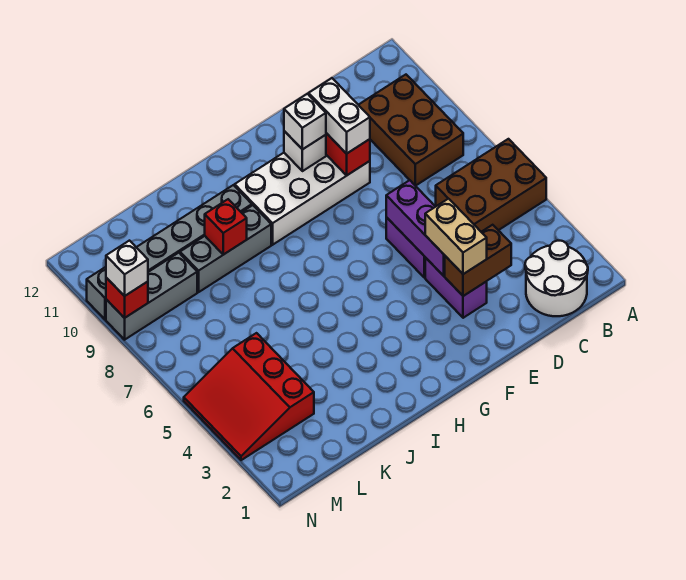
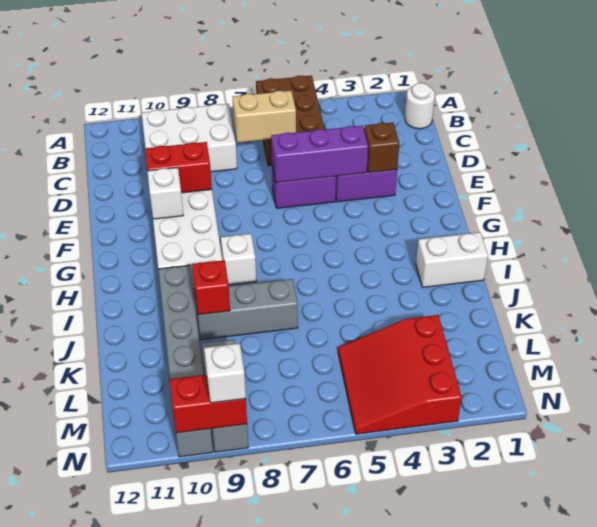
white 2x2 round brick [525,241,588,316] -> white 1x1 round brick [405,83,435,129]
brown 2x3 brick [359,75,463,186] -> white 2x3 brick [142,104,237,172]
brown 1x2 brick [445,225,511,296] -> brown 1x1 brick [364,122,399,173]
tan 1x2 brick [425,199,487,274] -> tan 1x2 brick moved to [233,91,296,143]
white 1x2 brick [309,78,370,154] -> white 1x2 brick moved to [416,232,488,287]
white 1x1 brick [284,94,326,150] -> white 1x1 brick moved to [221,234,256,285]
grey 1x3 brick [180,205,271,292] -> grey 1x3 brick turned to [195,279,298,340]
red 3x3 slope [184,333,314,460] -> red 3x3 slope turned to [338,315,462,434]
red 1x1 brick [106,278,148,318] -> red 1x2 brick [170,375,247,433]

